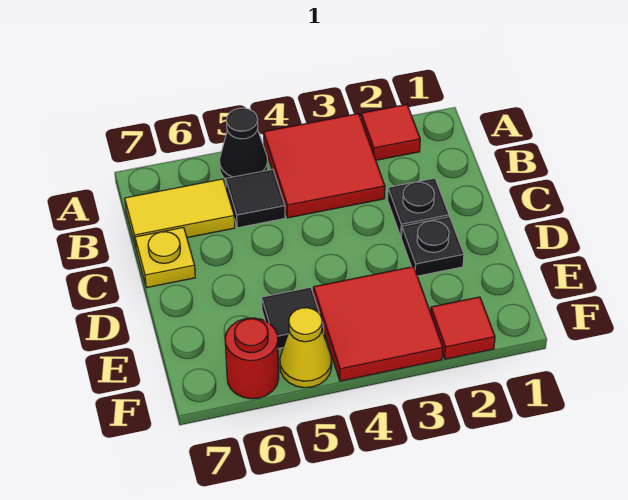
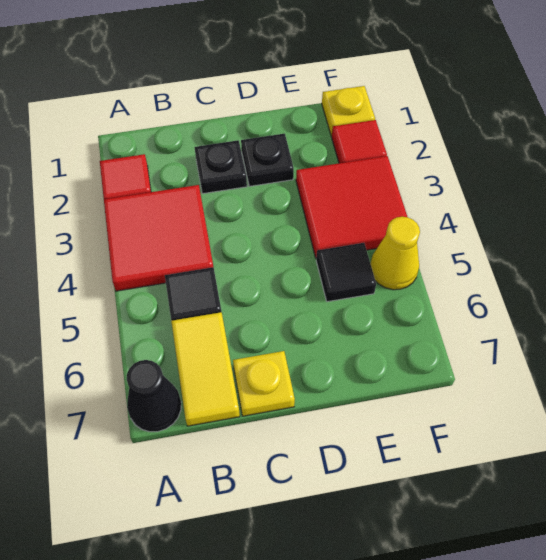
black 1x1 cone [219,108,268,179] -> black 1x1 cone moved to [126,360,181,432]
none -> yellow 1x1 plate [322,86,375,136]
red 1x1 round brick [225,318,279,399] -> none

